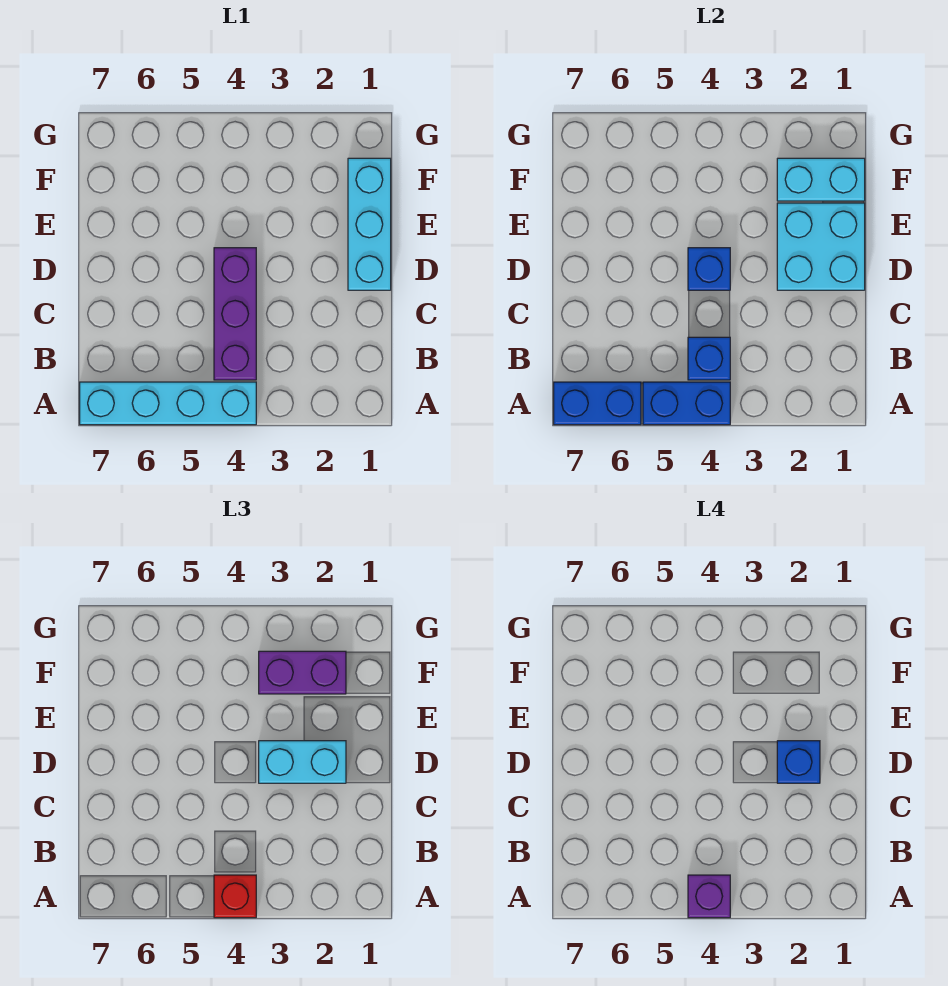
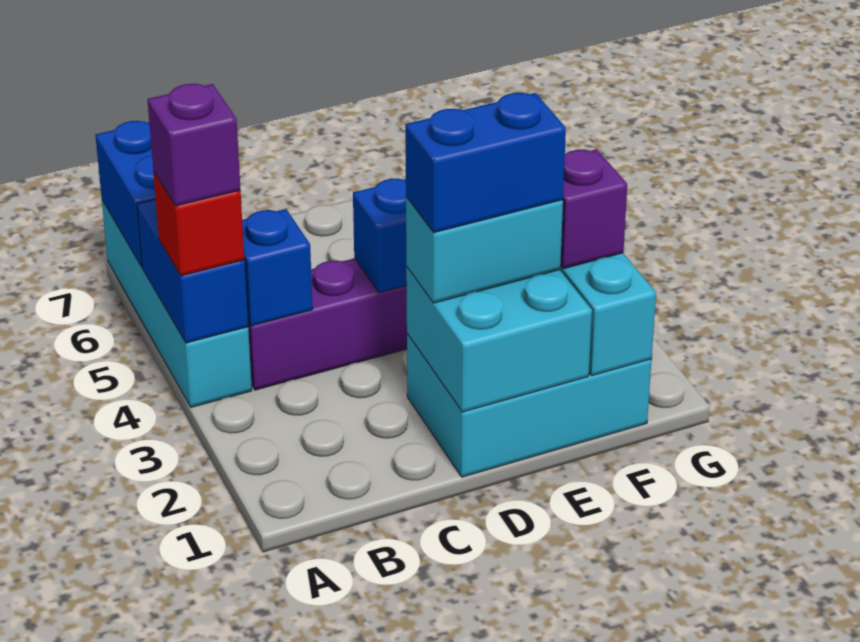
cyan 1x3 brick [348,158,391,290] -> cyan 2x3 brick [407,334,652,477]
cyan 1x2 brick [259,741,346,783] -> cyan 1x2 brick turned to [406,197,563,303]
blue 1x1 brick [777,741,820,783] -> blue 1x2 brick [405,93,566,233]
purple 1x2 brick [259,651,346,694] -> purple 1x1 brick [560,149,627,269]

